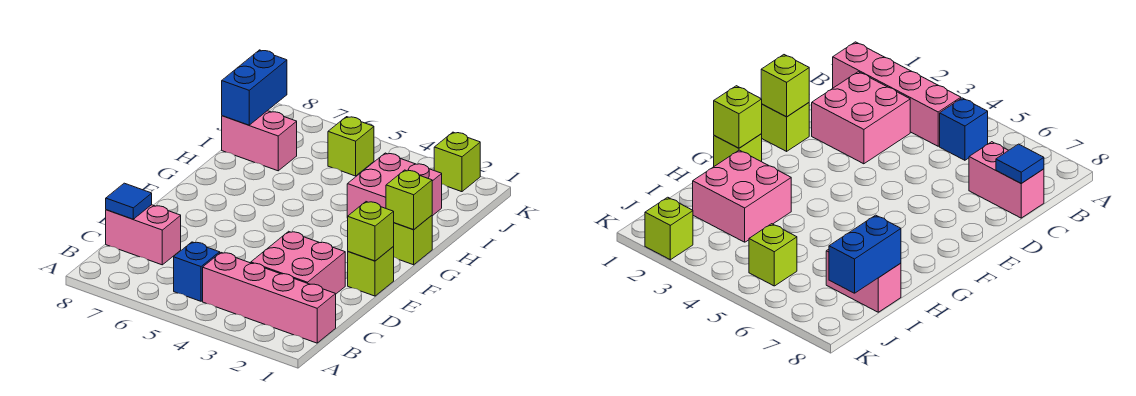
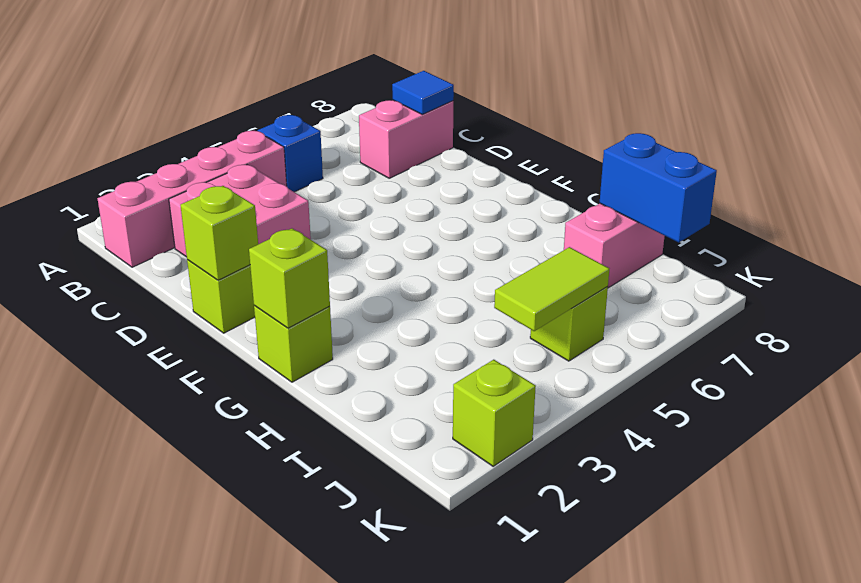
pink 2x2 brick [347,153,442,218] -> none
none -> lime 1x2 tile [494,247,609,331]

